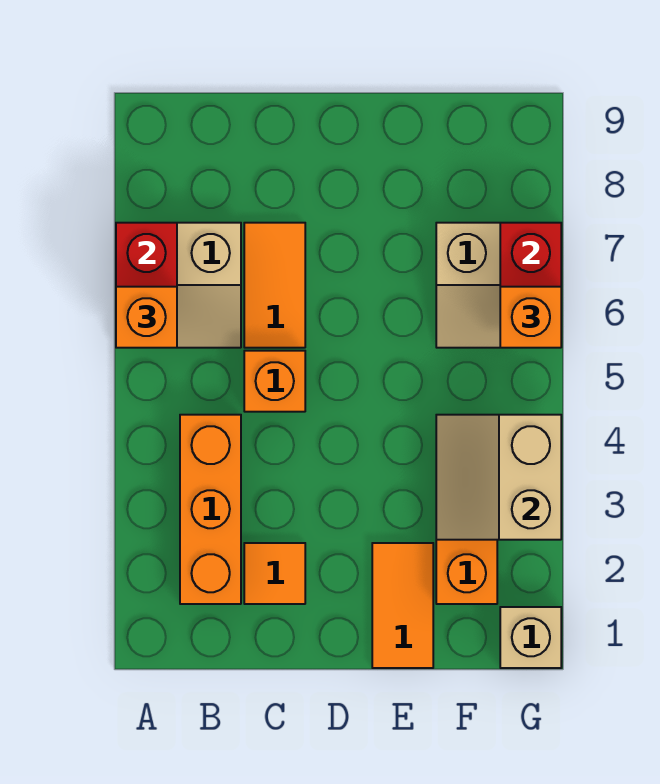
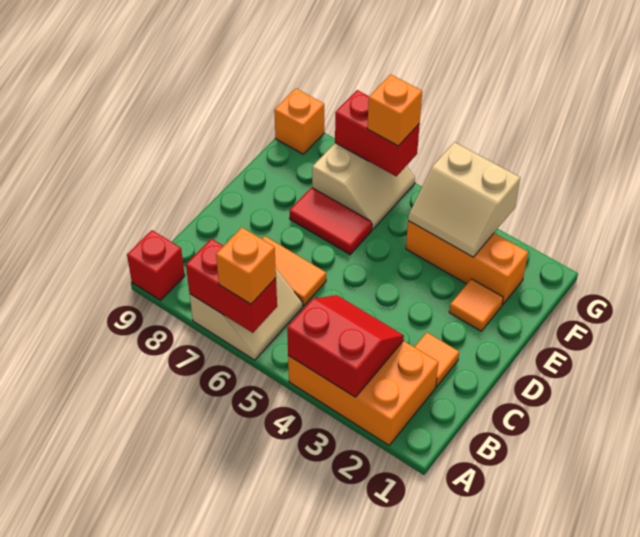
none -> red 2x2 slope [287,295,404,397]
none -> red 1x1 brick [127,230,185,300]
orange 1x3 brick [180,415,241,604] -> orange 2x3 brick [288,341,439,445]
orange 1x1 brick [244,351,305,412] -> orange 1x1 brick moved to [274,89,324,154]
orange 1x2 tile [372,543,433,668] -> orange 1x1 tile [449,279,503,331]
none -> red 1x2 tile [289,187,372,254]
tan 1x1 brick [500,607,561,668] -> none

